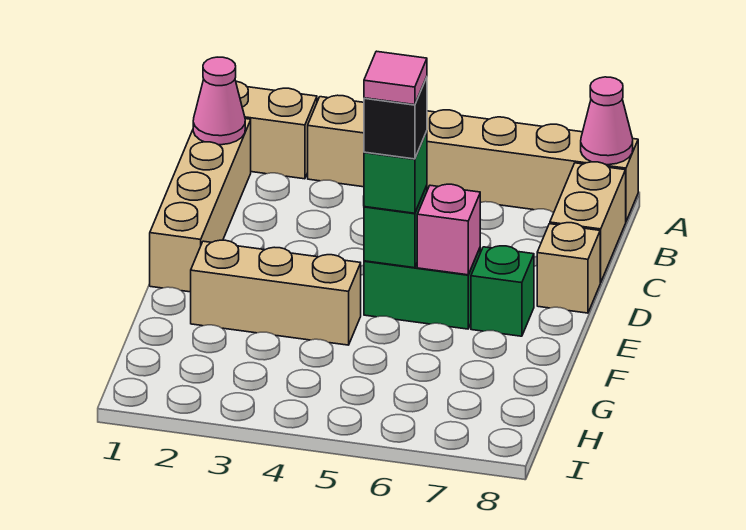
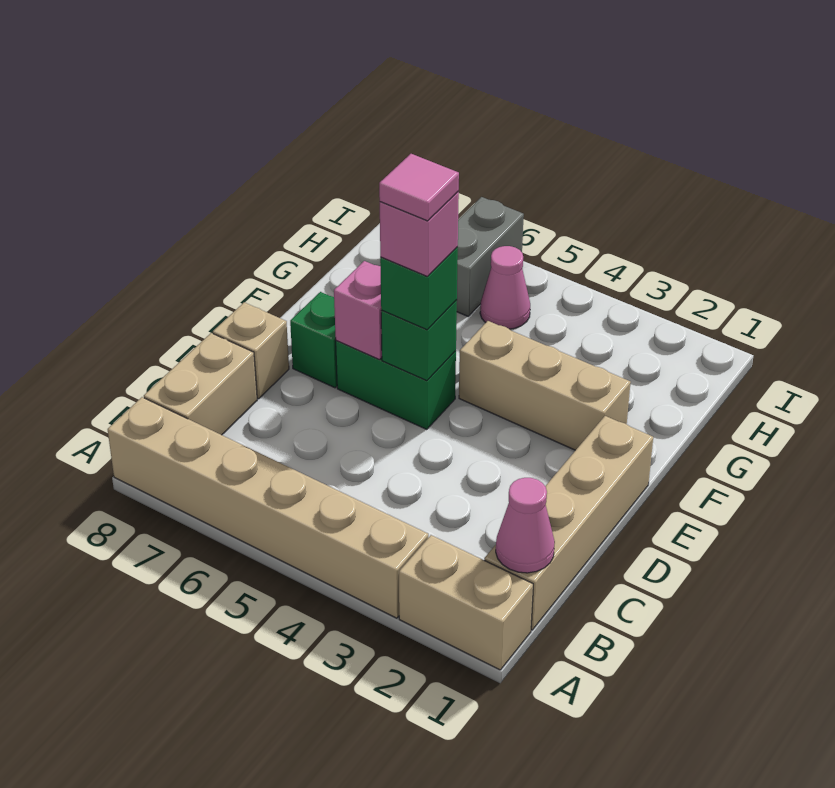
pink 1x1 cone [581,77,633,165] -> pink 1x1 cone moved to [480,246,530,329]
black 1x1 brick [364,77,427,159] -> pink 1x1 brick [380,192,459,276]
none -> grey 1x2 brick [457,197,524,316]

